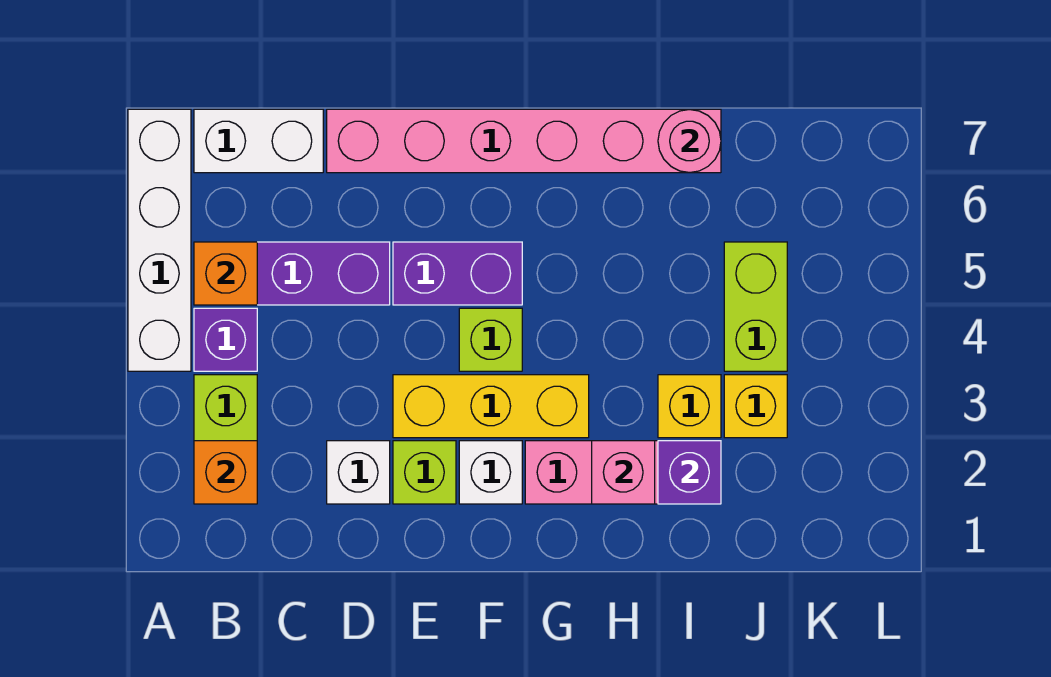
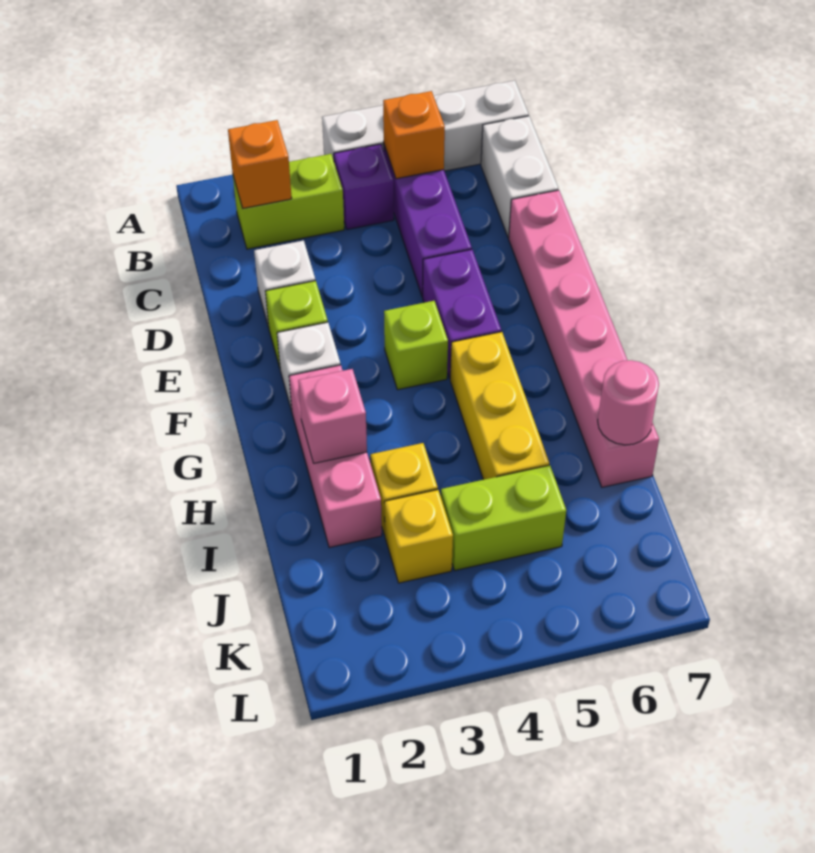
yellow 1x3 brick [393,375,589,438] -> yellow 1x3 brick moved to [450,332,549,480]
purple 1x1 brick [658,441,721,504] -> none

